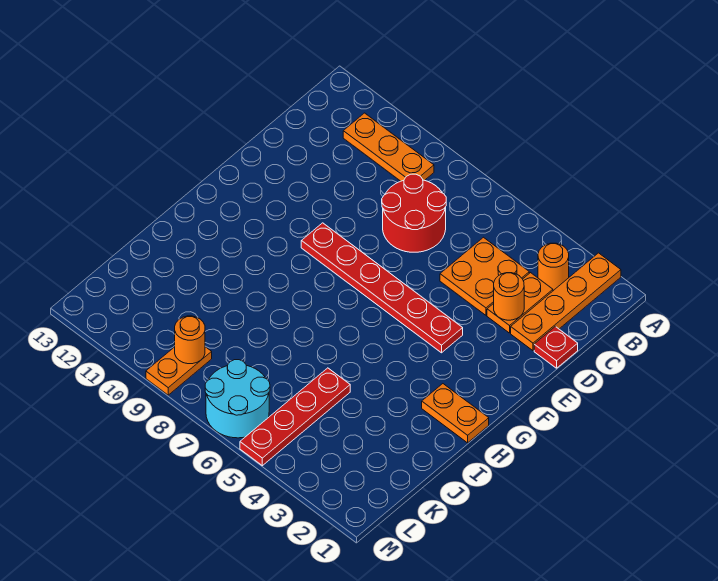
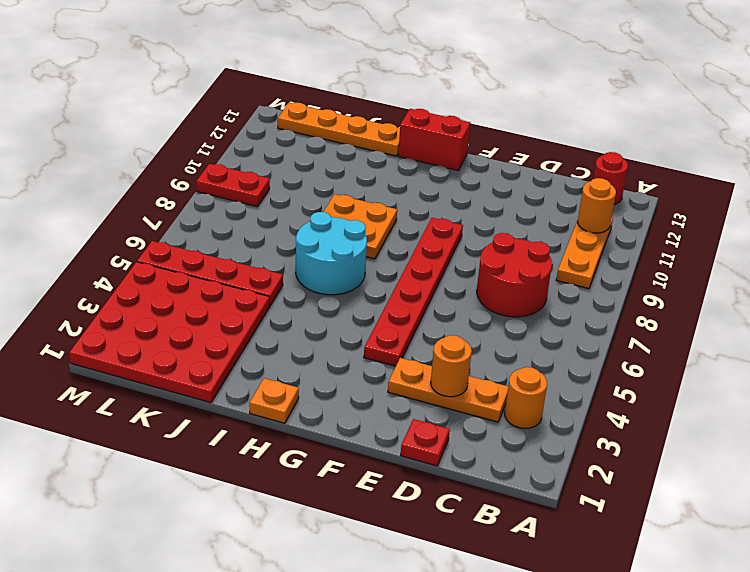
orange 1x4 plate [511,253,621,351] -> orange 1x4 plate moved to [278,103,400,156]
none -> red 1x1 round brick [593,152,628,204]
orange 1x2 plate [487,273,553,333] -> orange 1x3 plate [388,358,508,422]
orange 2x2 plate [440,237,529,315] -> orange 2x2 plate moved to [324,194,397,259]
none -> red 1x2 brick [398,109,470,171]
orange 1x2 plate [422,384,489,443] -> orange 1x1 plate [249,378,299,423]
none -> red 4x4 plate [69,262,270,403]
cyan 2x2 round brick [205,360,270,438] -> cyan 2x2 round brick moved to [296,212,367,295]
orange 1x2 plate [146,347,212,395] -> red 1x2 plate [196,164,270,207]
orange 1x1 round brick [175,316,205,364] -> orange 1x1 round brick moved to [578,178,616,233]

